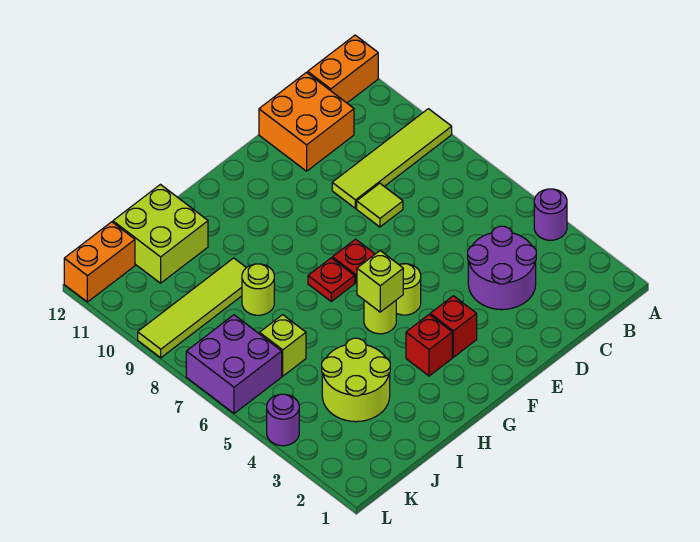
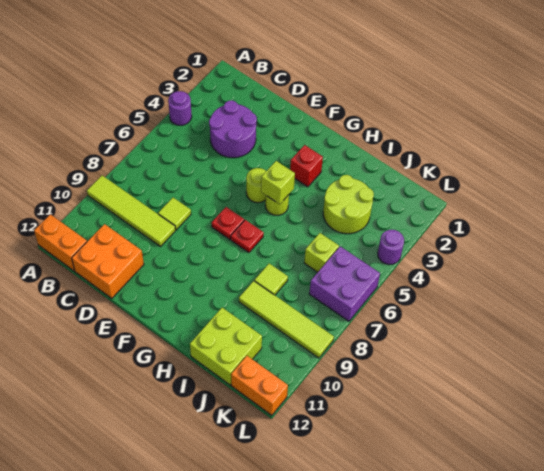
red 1x1 brick [430,296,477,357] -> none
lime 1x1 round brick [242,264,274,315] -> lime 1x1 tile [254,264,288,295]

